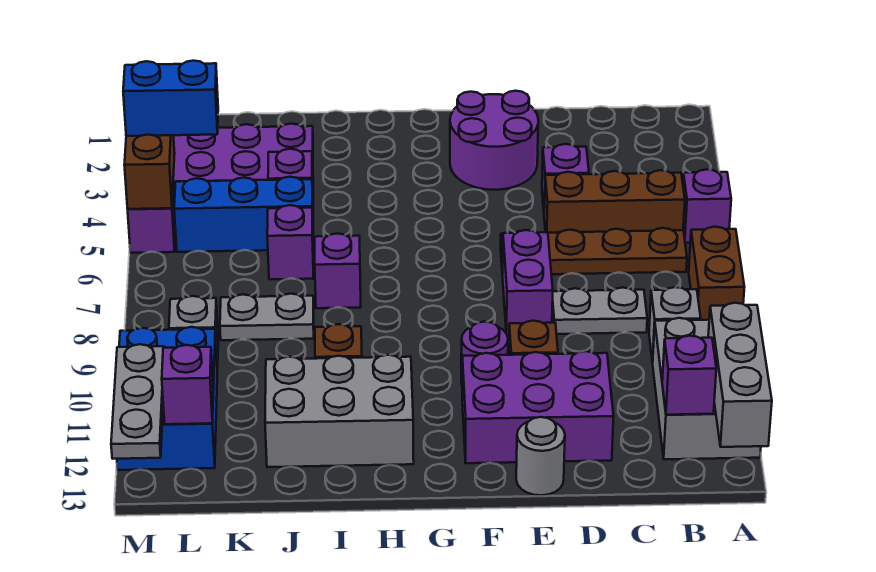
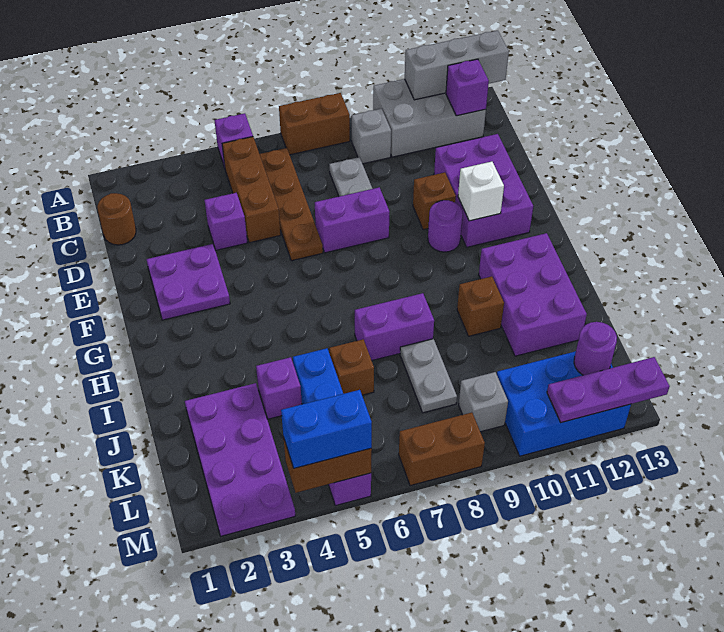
none -> brown 1x1 round brick [97,193,136,245]
purple 2x2 round brick [450,91,538,190] -> purple 2x2 plate [146,244,230,320]
grey 1x1 round brick [516,417,565,495] -> none
none -> white 1x1 brick [458,162,504,221]
grey 2x3 brick [265,355,414,467] -> purple 2x3 brick [479,233,587,356]
purple 1x1 brick [315,234,361,308] -> purple 1x2 brick [355,293,434,361]
purple 1x1 brick [267,205,314,279] -> brown 1x1 brick [329,339,374,395]
blue 1x2 brick [123,61,218,136] -> blue 1x2 brick turned to [281,390,372,468]
purple 1x1 brick [162,345,213,424] -> purple 1x1 round brick [574,322,617,375]
none -> brown 1x2 brick [399,413,485,486]
grey 1x3 plate [111,344,164,459] -> purple 1x3 plate [547,357,670,423]

